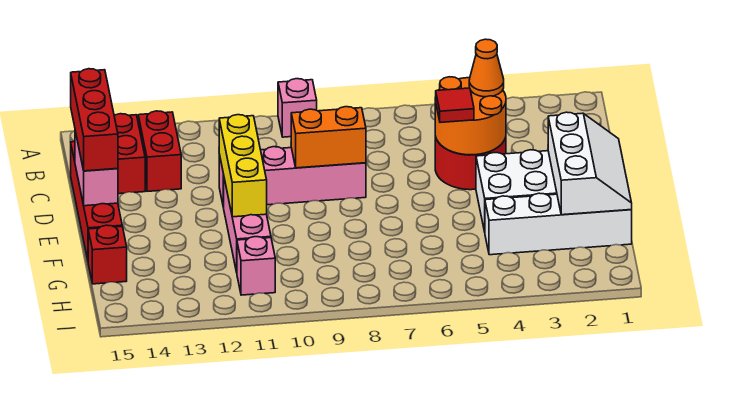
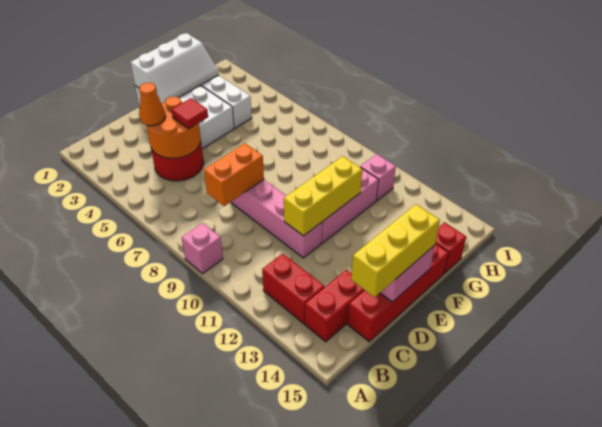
red 1x2 brick [138,111,181,191] -> red 1x2 brick turned to [262,254,324,324]
red 1x3 brick [71,69,118,171] -> yellow 1x3 brick [351,204,440,297]
orange 1x2 brick [291,107,366,168] -> orange 1x2 brick turned to [204,143,264,206]
white 2x3 slope [548,112,632,215] -> white 2x3 slope turned to [131,33,219,103]

